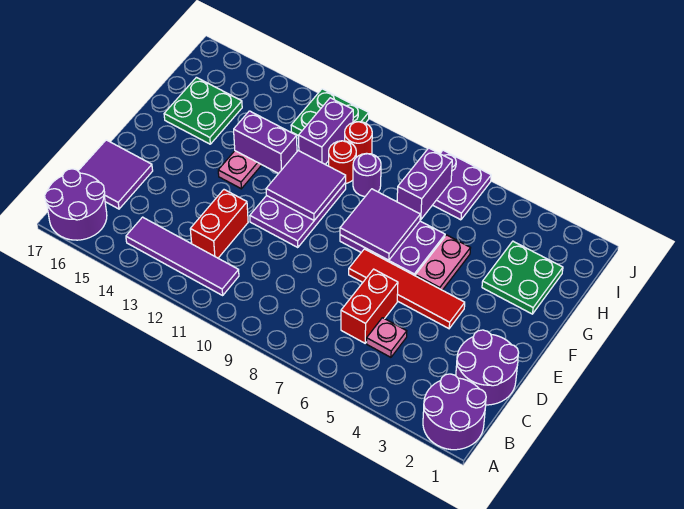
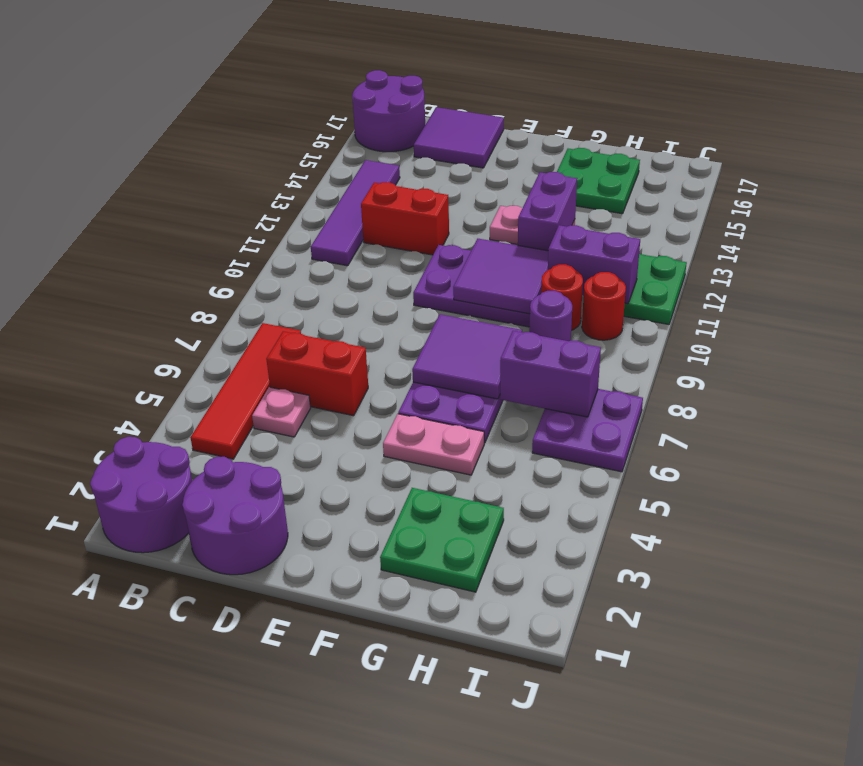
red 1x4 tile [349,249,465,328] -> red 1x4 tile moved to [190,323,301,459]

